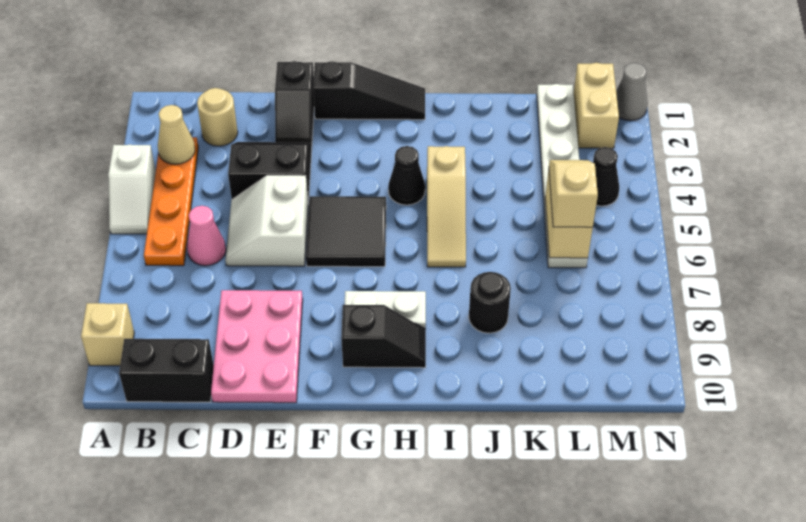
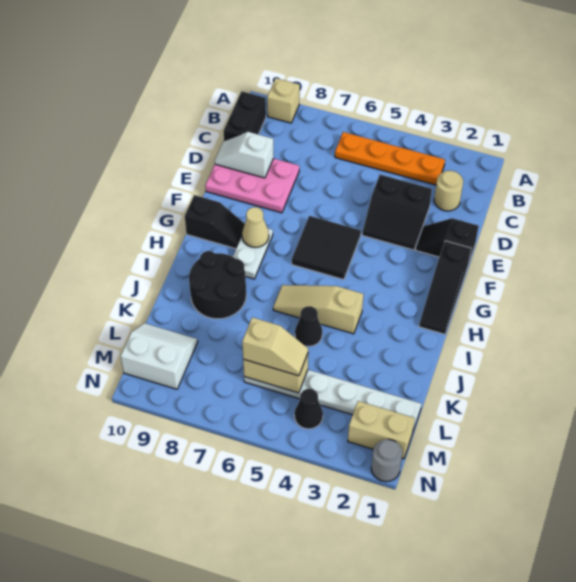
white 1x2 slope [108,145,156,234] -> white 1x2 slope moved to [215,132,274,178]
tan 1x1 cone [158,105,195,164] -> tan 1x1 cone moved to [242,207,269,248]
pink 1x1 cone [187,206,226,266] -> none
black 2x2 slope [228,142,312,202] -> black 2x2 slope turned to [362,175,432,250]
white 2x2 slope [225,175,308,266] -> white 2x2 slope moved to [121,323,198,389]
black 1x2 slope [341,305,426,368] -> black 1x2 slope turned to [185,195,245,249]
black 1x1 cone [388,146,425,205] -> black 1x1 cone moved to [295,306,322,346]
black 1x1 round brick [469,272,511,333] -> black 2x2 round brick [189,251,246,319]
grey 1x1 cone [616,63,648,121] -> grey 1x1 round brick [371,439,403,482]

